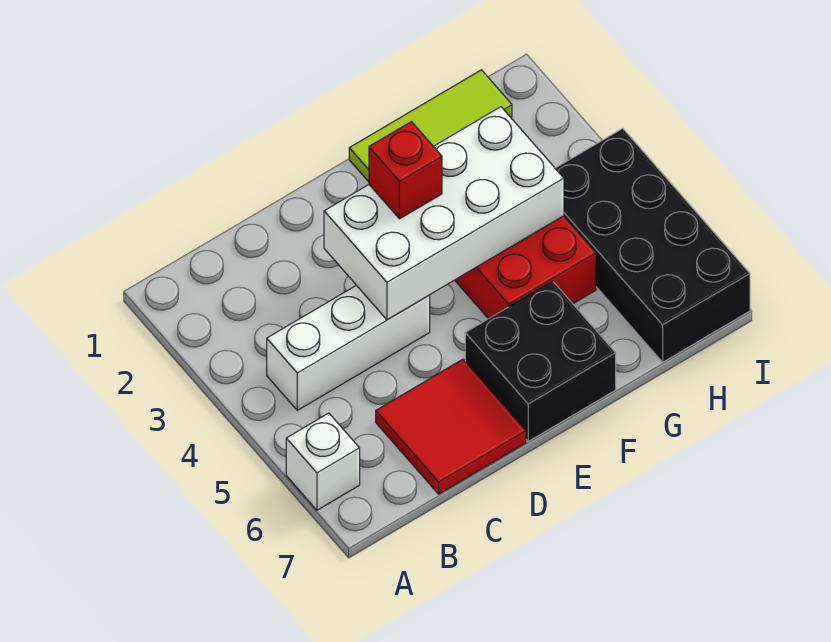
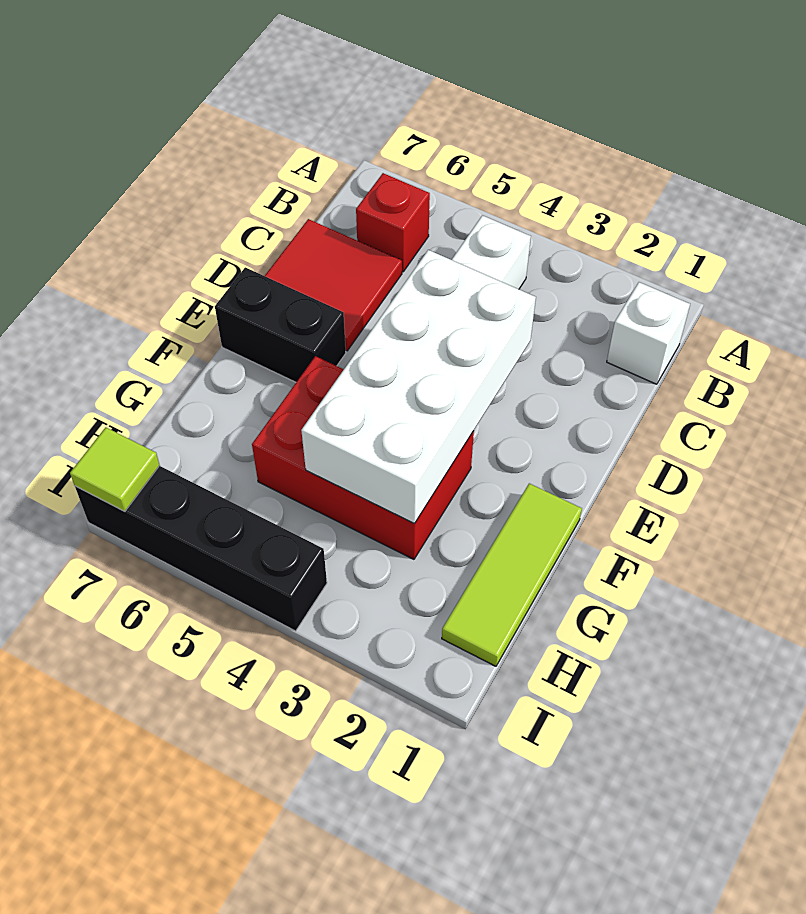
white 1x1 brick [286,413,360,510] -> white 1x1 brick moved to [607,282,690,384]
red 1x1 brick [369,122,442,219] -> red 1x1 brick moved to [356,173,430,272]
black 2x2 brick [465,281,616,441] -> black 1x2 brick [215,267,346,382]
black 2x4 brick [555,129,750,362] -> black 1x4 brick [75,466,327,631]
none -> lime 1x1 tile [70,427,160,511]

